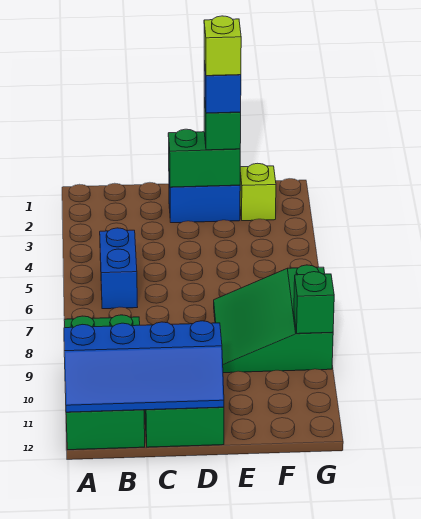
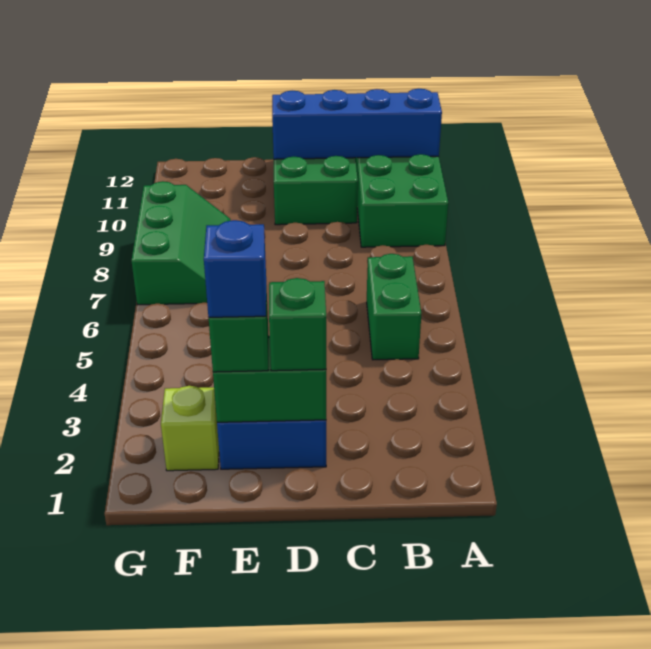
blue 1x2 brick [100,228,137,309] -> green 1x2 brick [367,254,421,360]
lime 1x1 brick [204,16,241,76] -> none
green 3x3 slope [214,265,333,373] -> green 2x3 slope [131,181,231,305]
green 1x1 brick [294,272,334,334] -> green 1x1 brick moved to [269,278,326,371]

